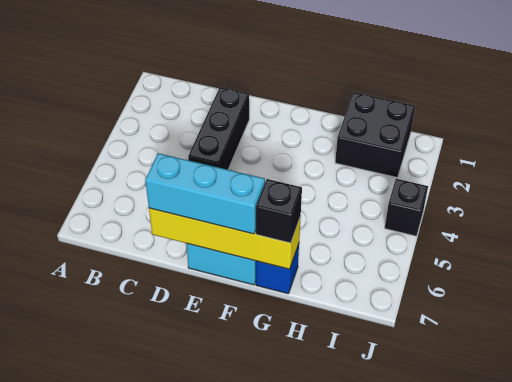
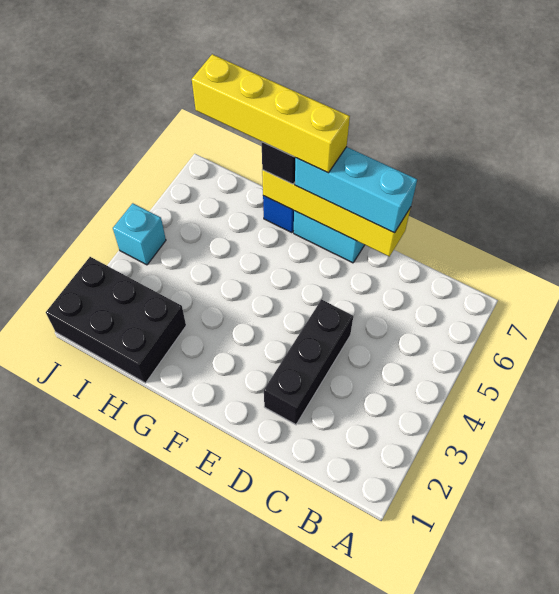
none -> yellow 1x4 brick [192,54,350,173]
black 2x2 brick [335,92,415,177] -> black 2x3 brick [46,257,186,383]
black 1x1 brick [385,179,428,236] -> cyan 1x1 brick [113,203,166,265]

